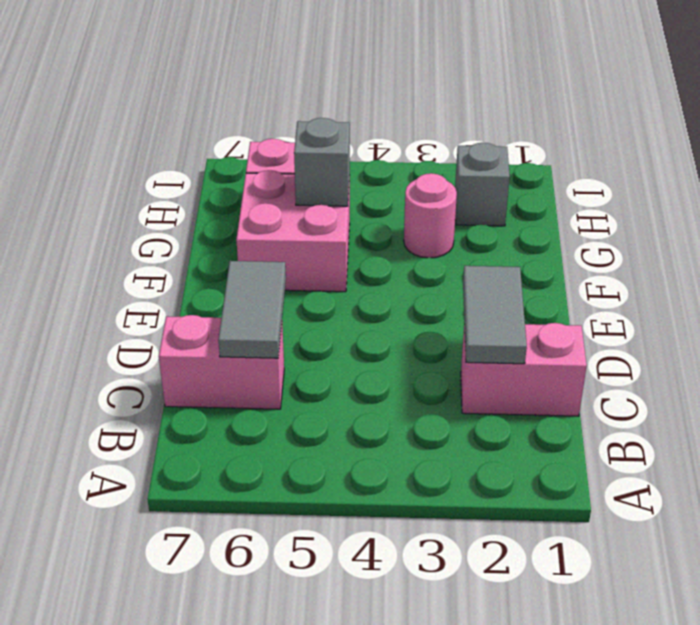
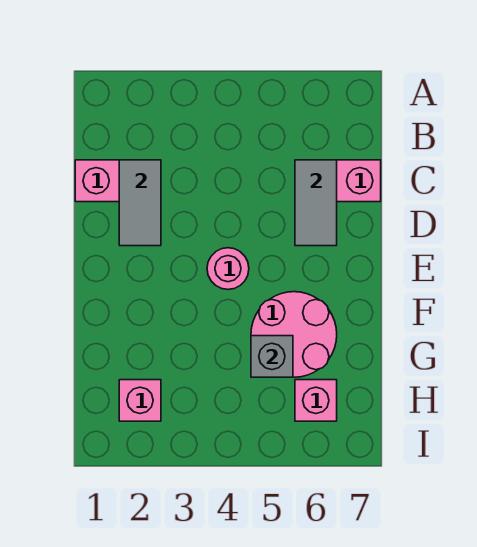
pink 2x2 brick [236,170,350,292] -> pink 2x2 round brick [251,292,337,377]
pink 1x1 round brick [404,173,457,258] -> pink 1x1 round brick moved to [207,248,249,289]
grey 1x1 brick [455,143,510,226] -> pink 1x1 brick [119,380,161,421]

